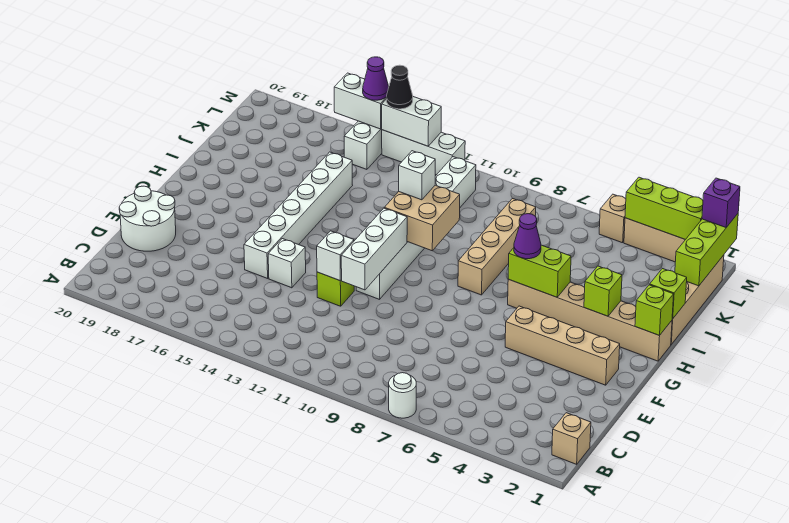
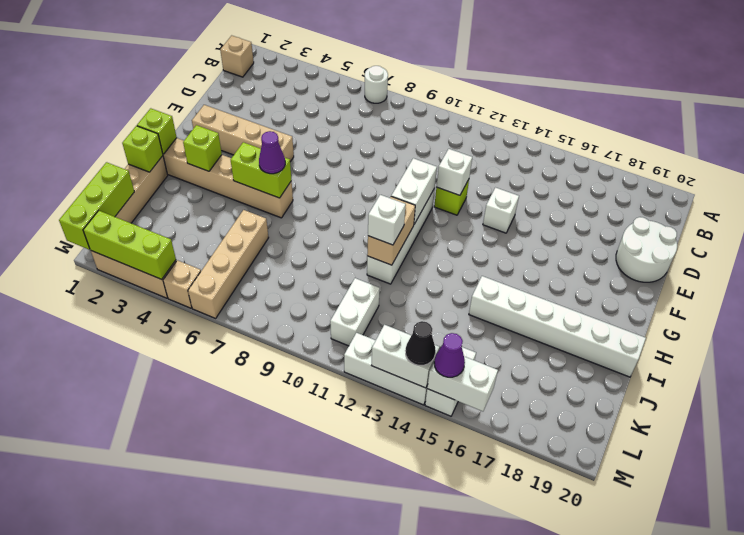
white 1x3 brick [341,208,407,290] -> white 1x2 brick [391,158,437,224]
white 1x6 brick [244,152,353,278] -> white 1x6 brick turned to [469,276,646,377]
tan 1x4 brick [458,198,536,295] -> tan 1x4 brick moved to [188,210,269,318]
tan 2x2 brick [385,185,460,251] -> tan 1x2 brick [367,197,415,265]
purple 1x1 brick [702,178,740,227] -> none

